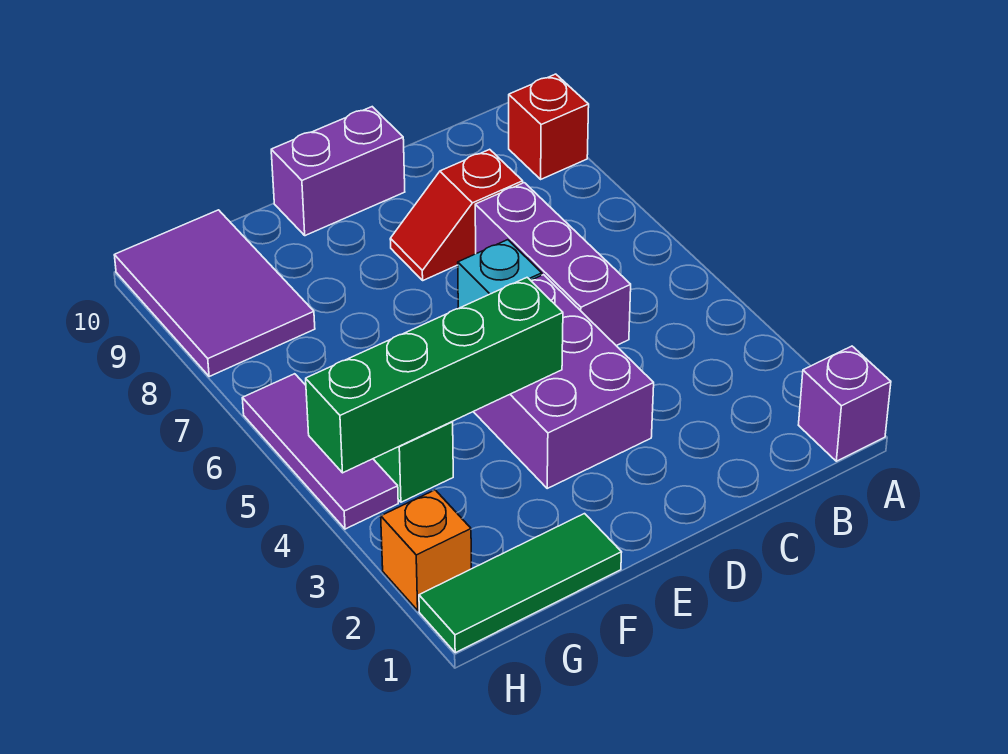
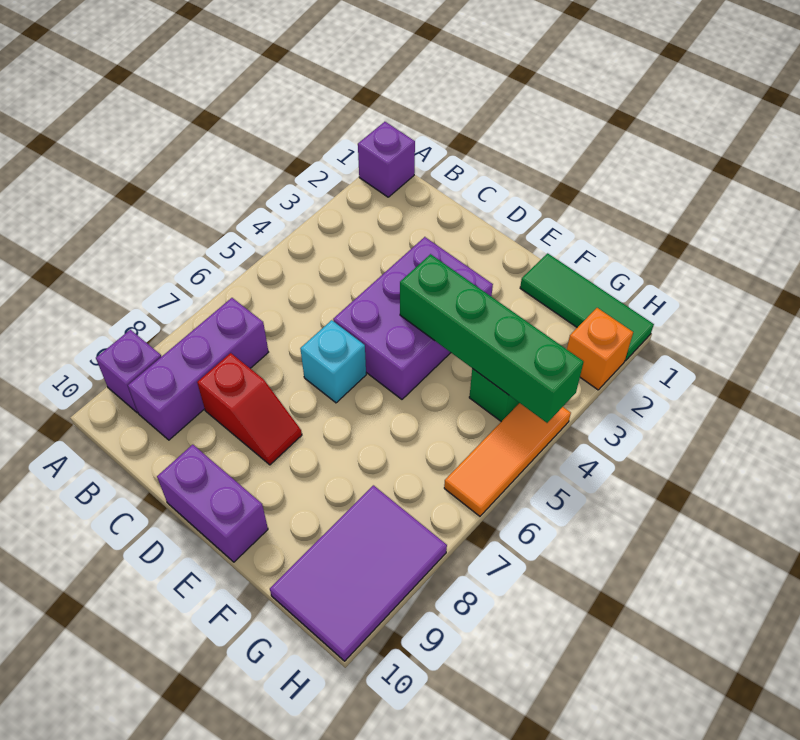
red 1x1 brick [509,74,589,179] -> purple 1x1 brick [96,330,161,413]
purple 1x3 brick [475,183,631,346] -> purple 1x3 brick moved to [128,298,268,440]
purple 1x3 tile [242,374,398,529] -> orange 1x3 tile [444,403,571,516]

